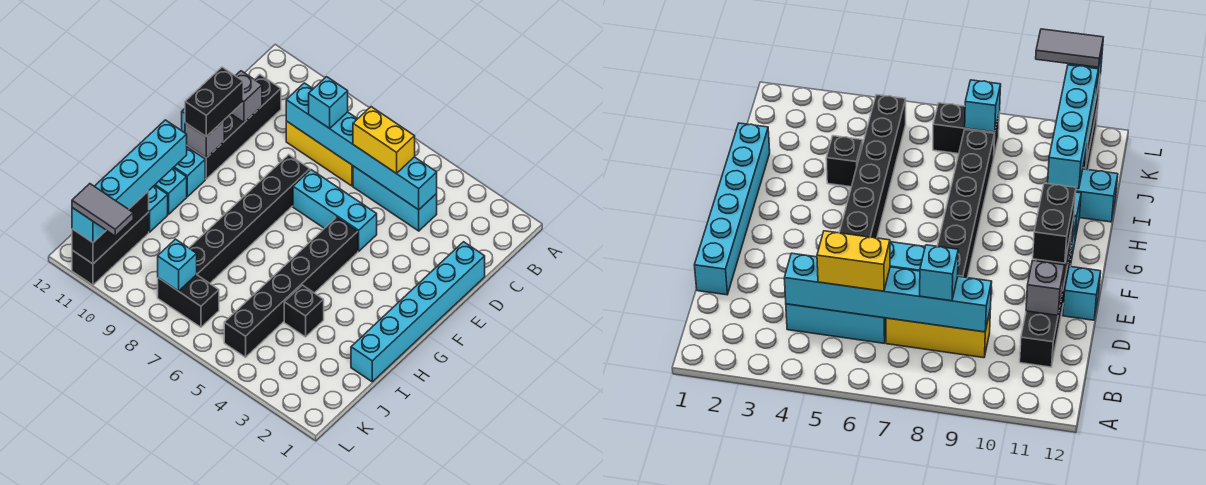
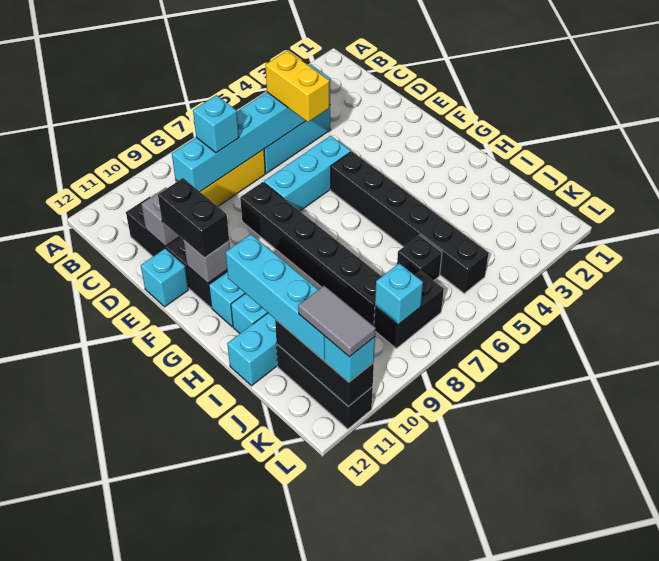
yellow 1x2 brick [353,107,415,174] -> yellow 1x2 brick turned to [266,51,329,122]
cyan 1x6 brick [351,242,485,382] -> none
black 1x1 brick [284,285,324,337] -> black 1x1 brick moved to [397,235,442,281]
grey 1x2 tile [72,184,133,236] -> grey 1x2 tile turned to [298,286,376,357]

